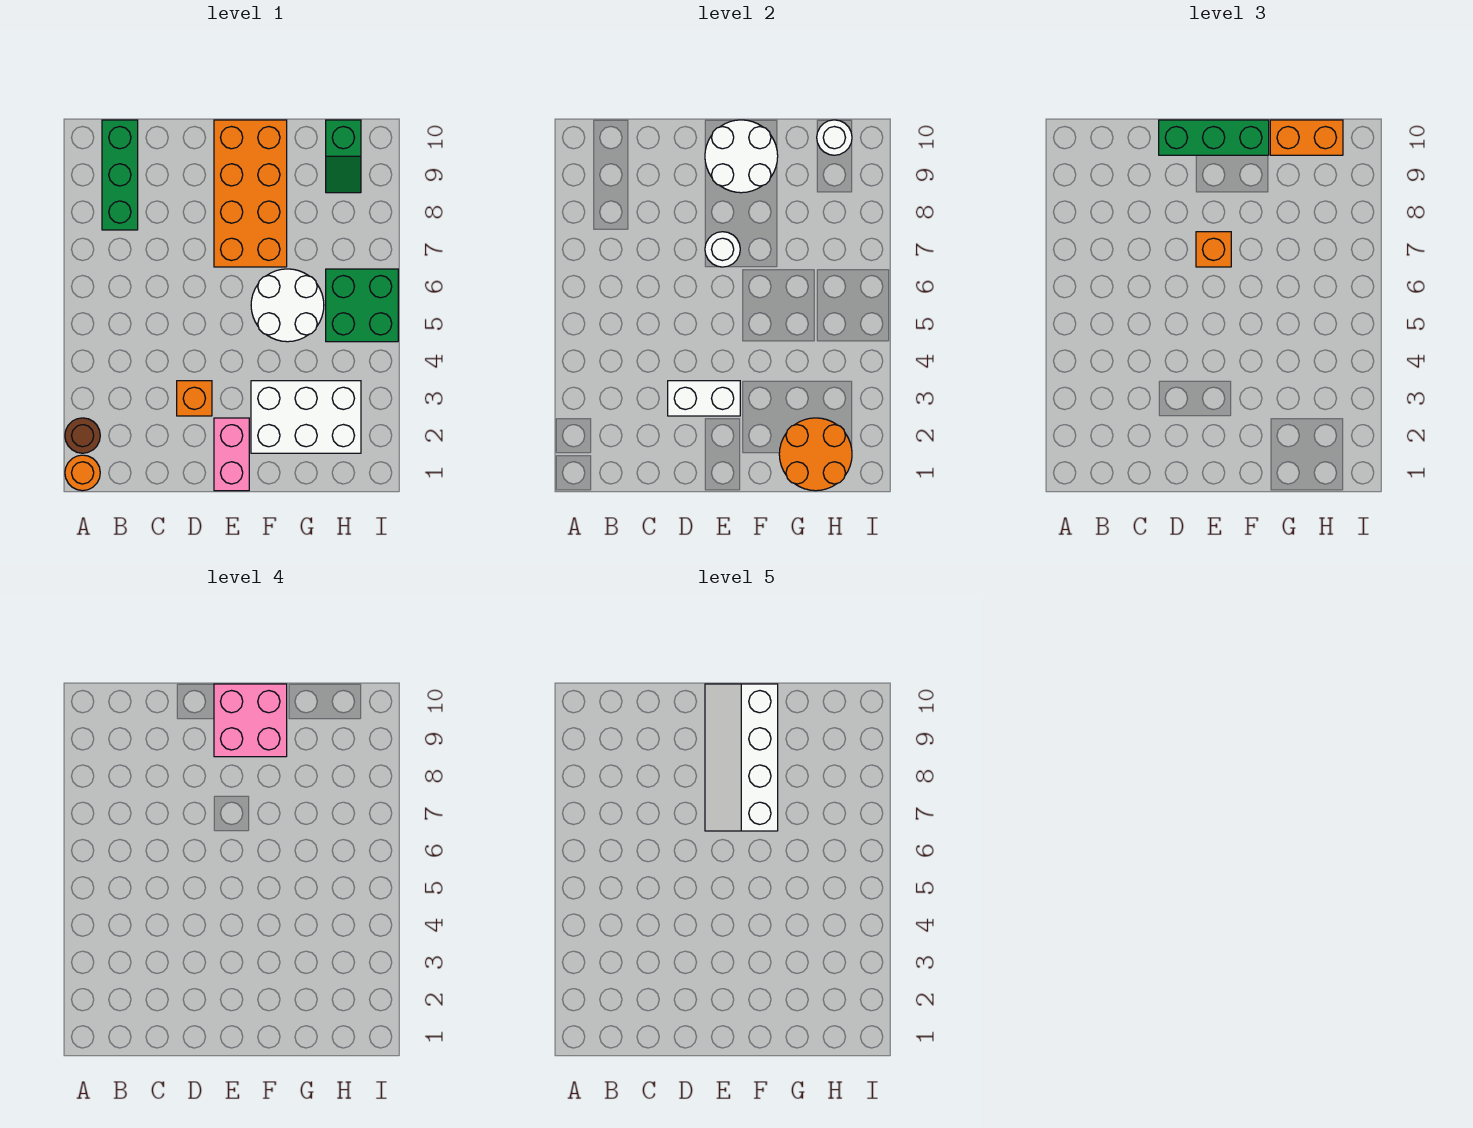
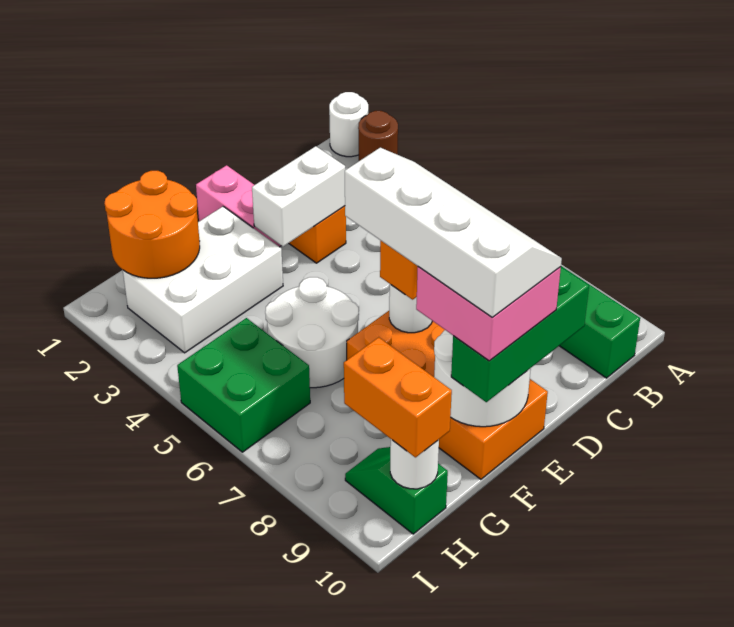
orange 1x1 round brick [65,455,100,491] -> white 1x1 round brick [329,92,368,157]
orange 1x2 brick [1270,120,1343,155] -> orange 1x2 brick turned to [344,337,452,457]

